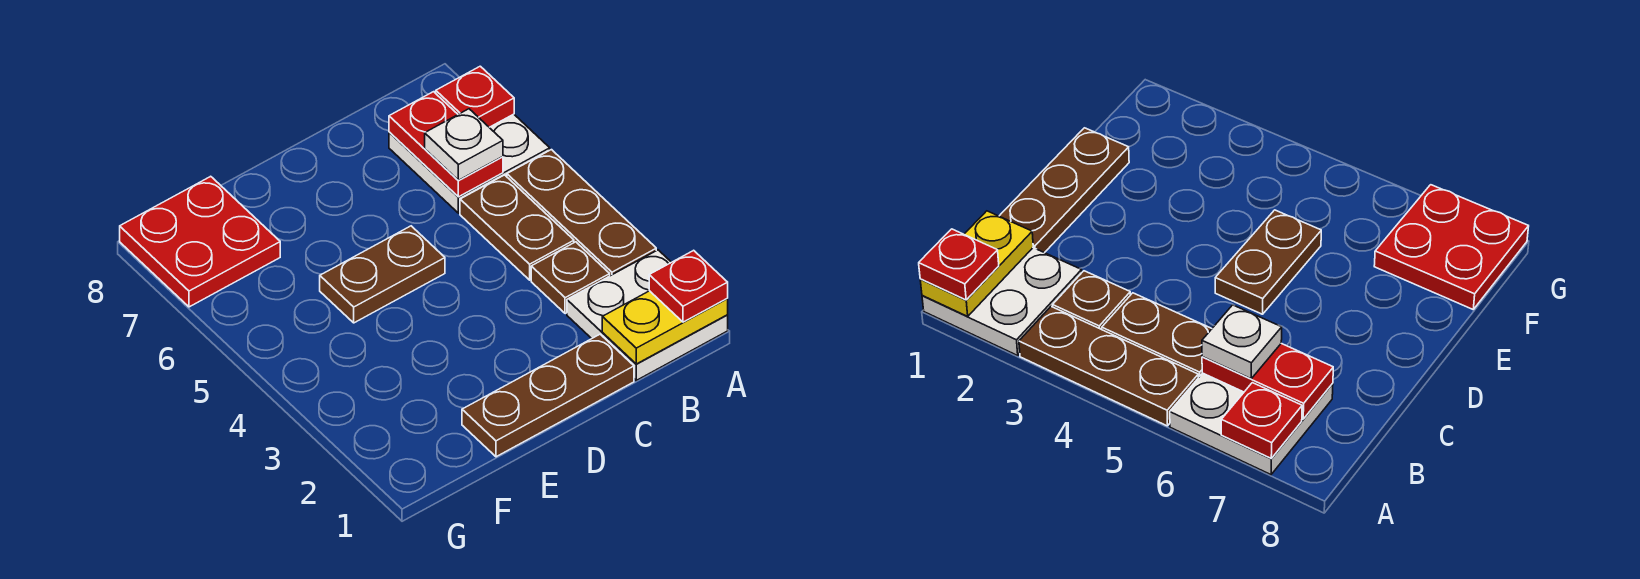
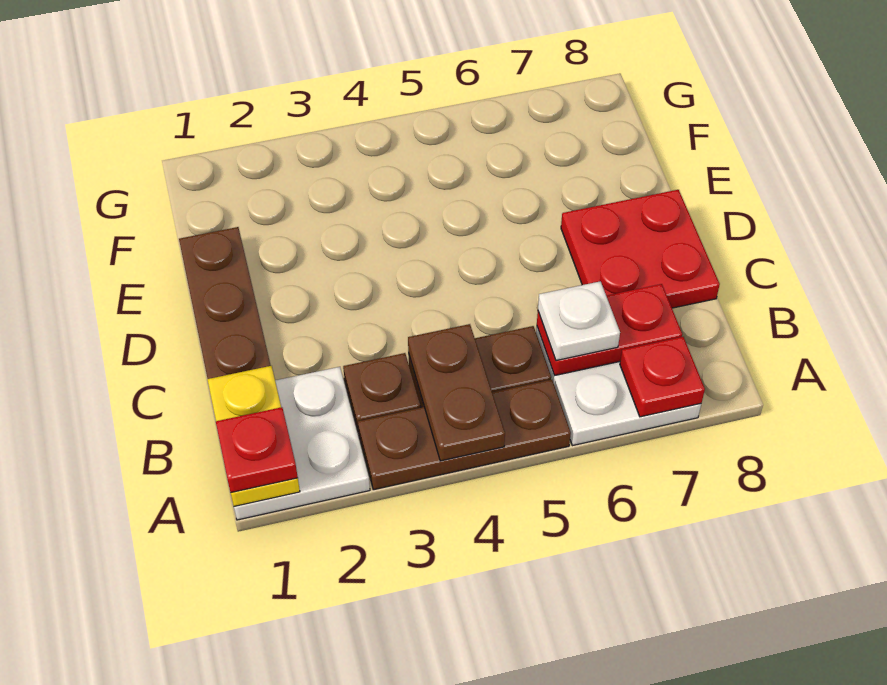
brown 1x2 plate [320,226,445,323] -> brown 1x2 plate moved to [408,324,505,461]
red 2x2 plate [120,176,280,307] -> red 2x2 plate moved to [561,190,720,308]

